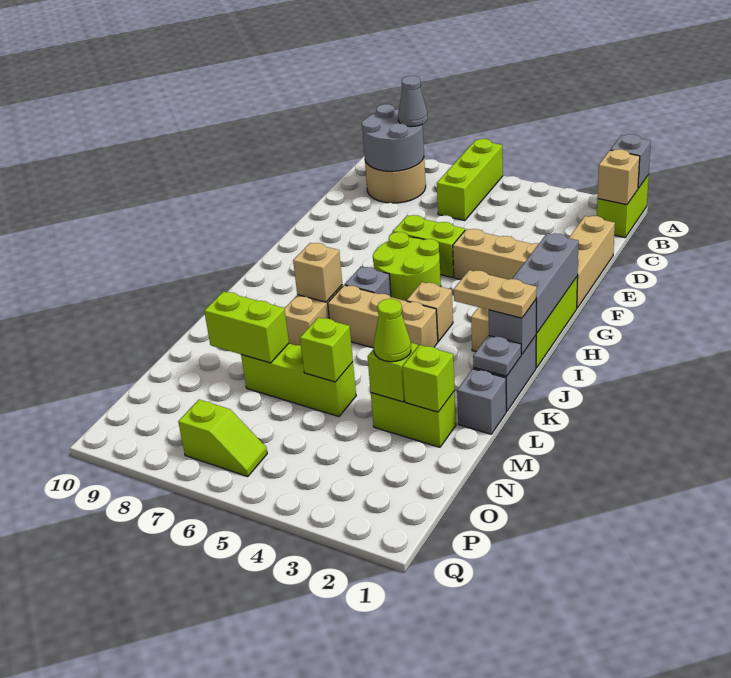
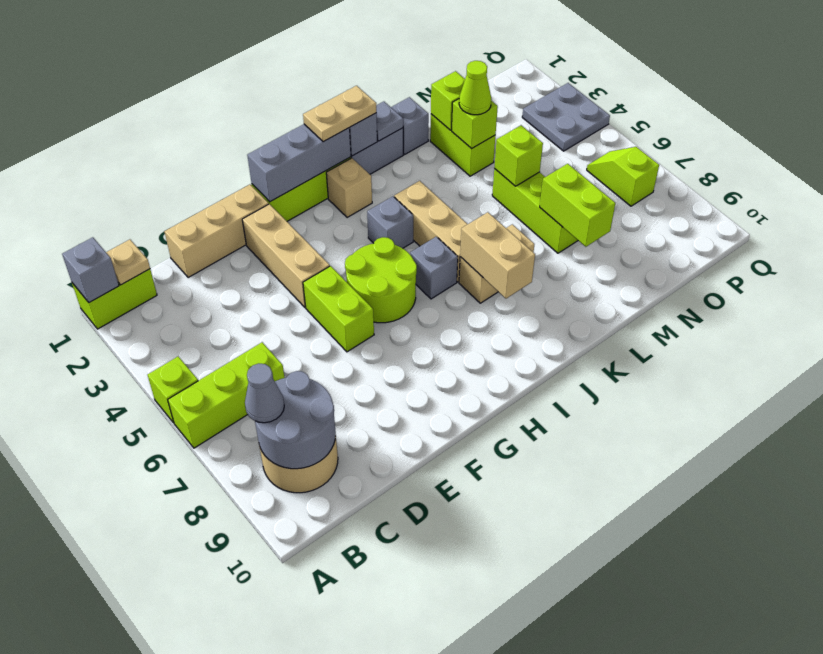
none -> lime 1x1 brick [147,356,198,423]
tan 1x1 brick [598,149,640,205] -> tan 1x1 plate [106,240,150,285]
tan 1x1 brick [407,282,453,341] -> grey 1x1 brick [367,196,413,248]
tan 1x2 plate [454,270,537,318] -> tan 1x2 plate turned to [303,86,376,142]
tan 1x1 brick [293,243,342,302] -> tan 1x2 brick [460,212,535,299]
none -> grey 2x2 plate [522,83,610,151]

